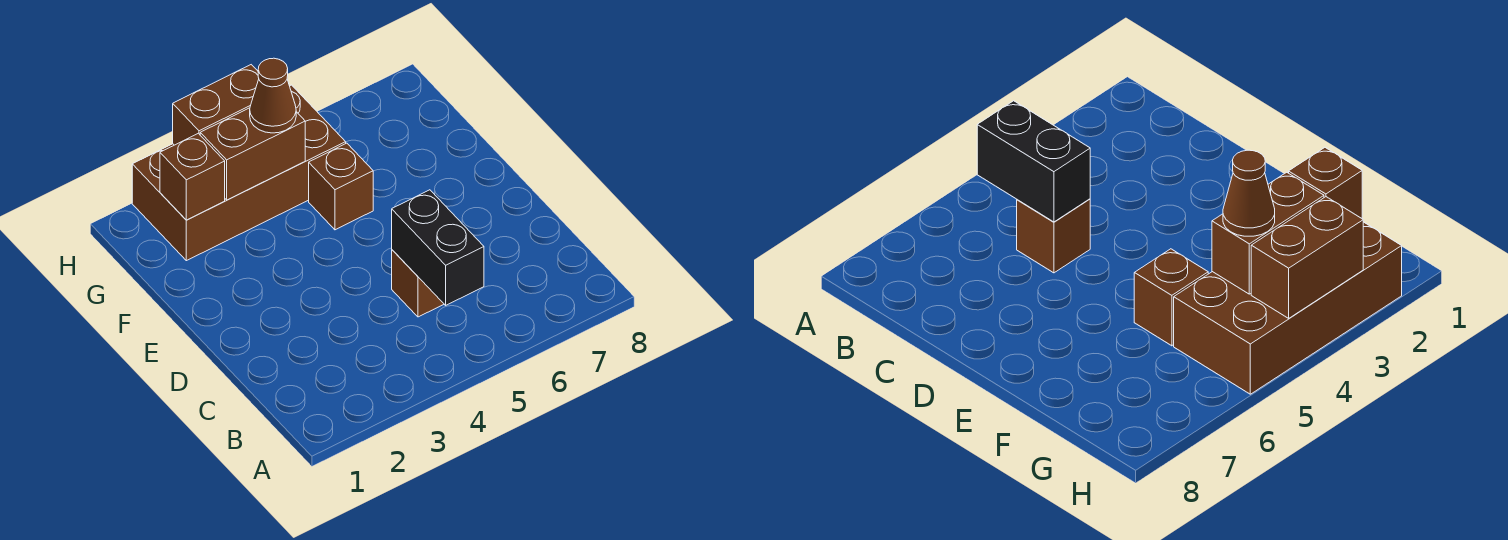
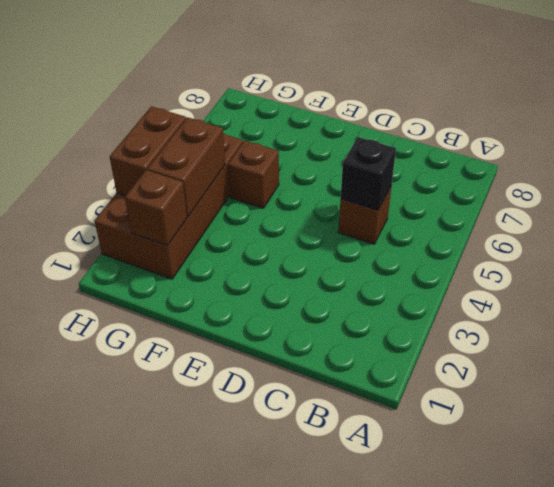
black 1x2 brick [392,190,484,305] -> black 1x1 brick [341,137,396,210]
brown 1x1 cone [250,58,296,133] -> none

